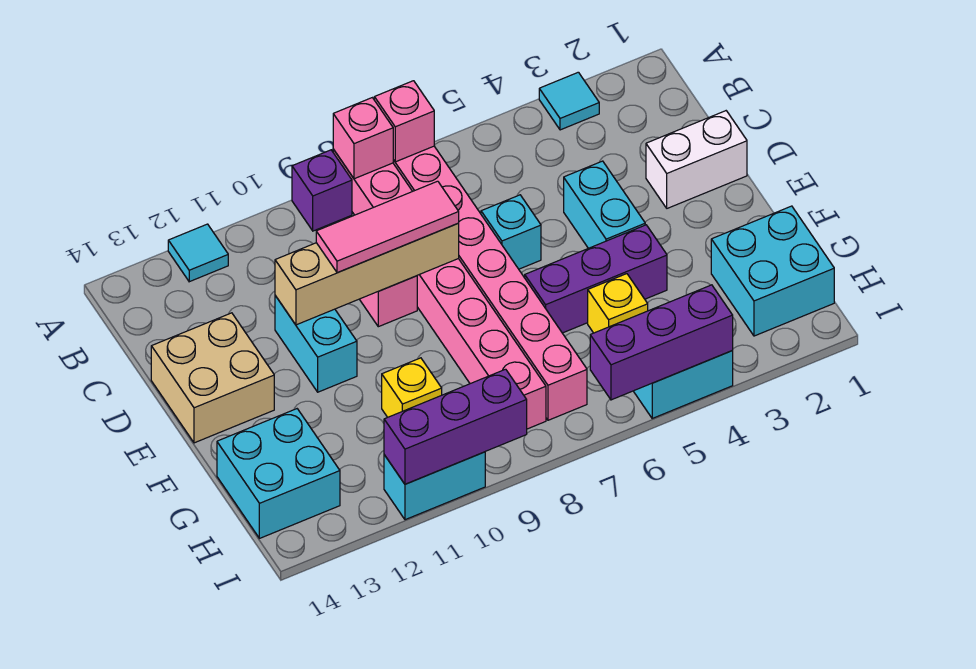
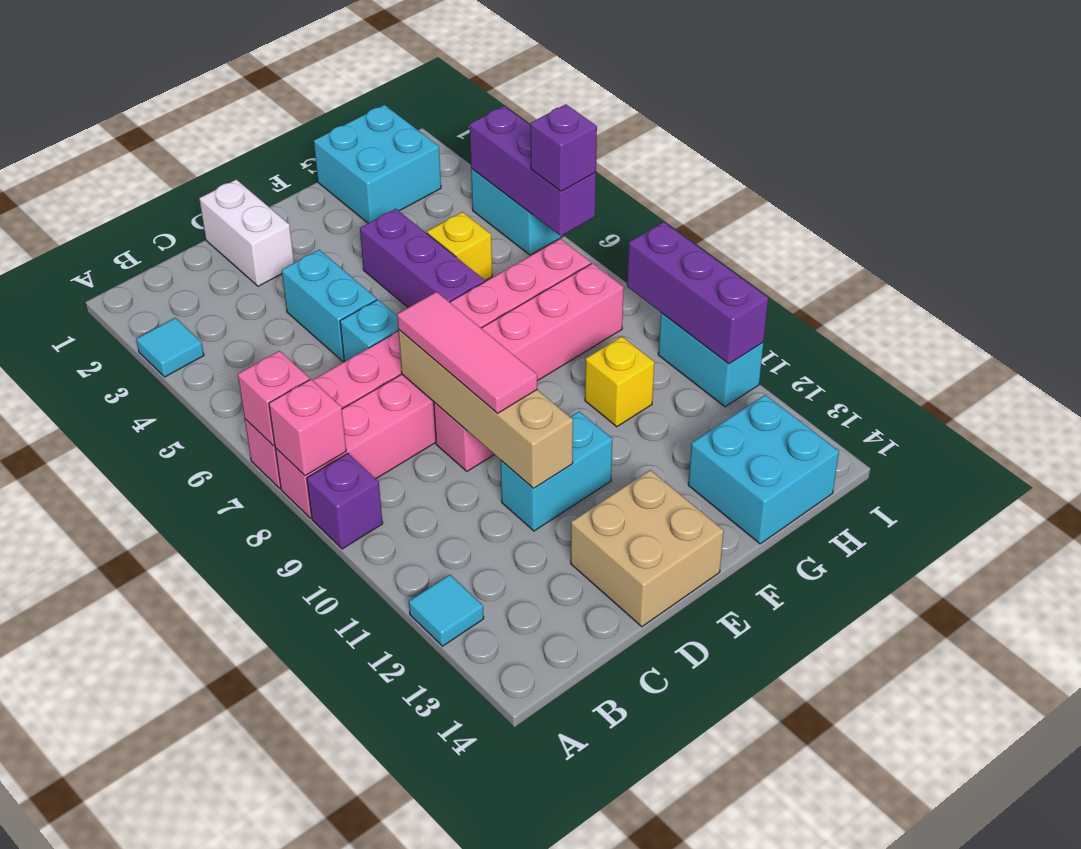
cyan 1x2 brick [564,161,645,248] -> cyan 1x2 brick turned to [282,250,377,362]
none -> purple 1x1 brick [530,104,597,191]

